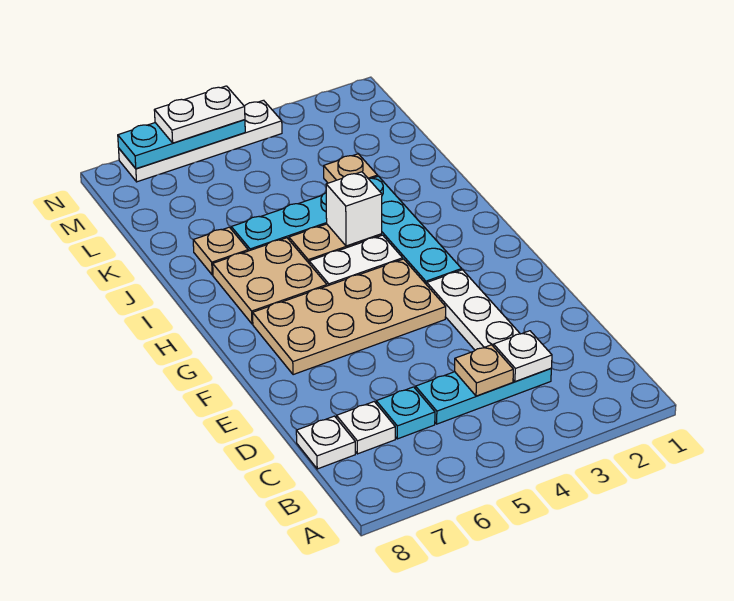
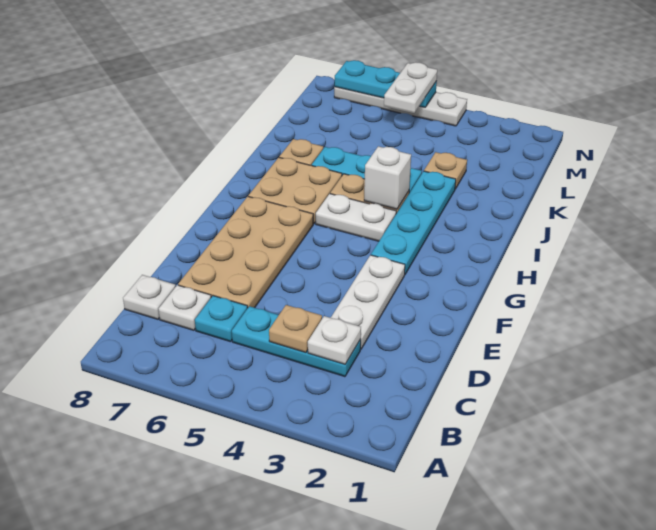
tan 2x4 plate [253,259,446,375] -> tan 2x4 plate turned to [178,196,313,308]
white 1x2 plate [154,86,245,143] -> white 1x2 plate turned to [384,62,437,113]

